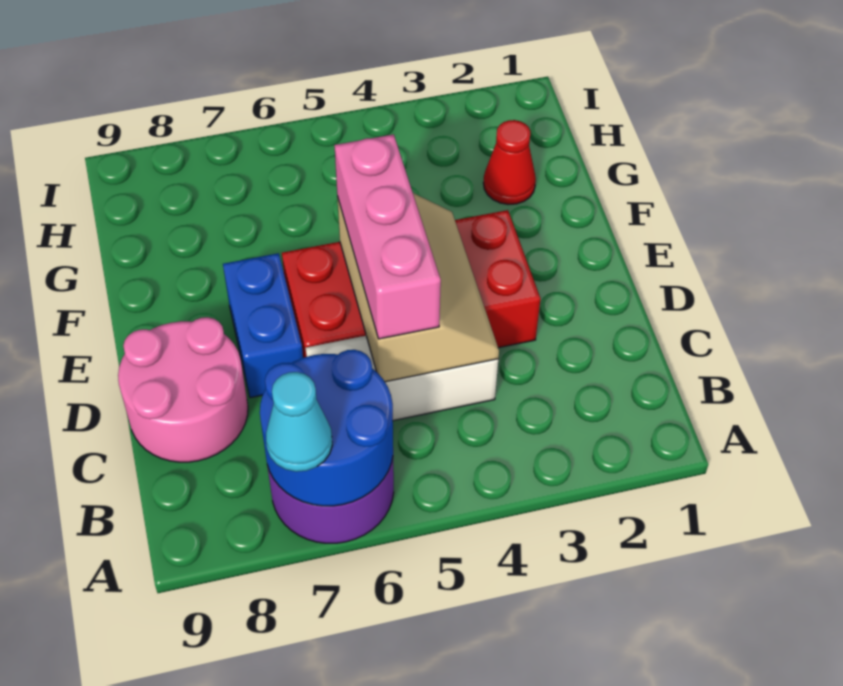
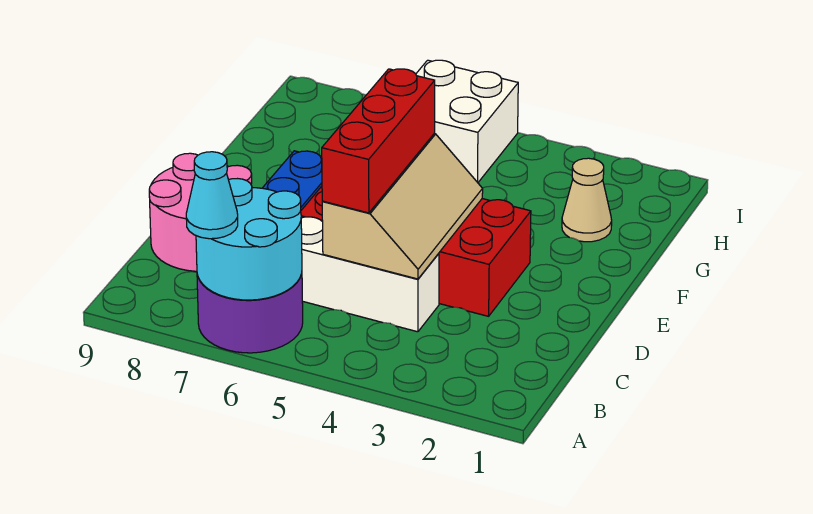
blue 2x2 round brick [260,350,393,506] -> cyan 2x2 round brick [196,179,302,300]
pink 1x3 brick [334,134,441,339] -> red 1x3 brick [322,69,435,213]
red 1x1 cone [483,120,536,205] -> tan 1x1 cone [562,158,612,242]
none -> white 2x2 brick [416,60,518,183]

